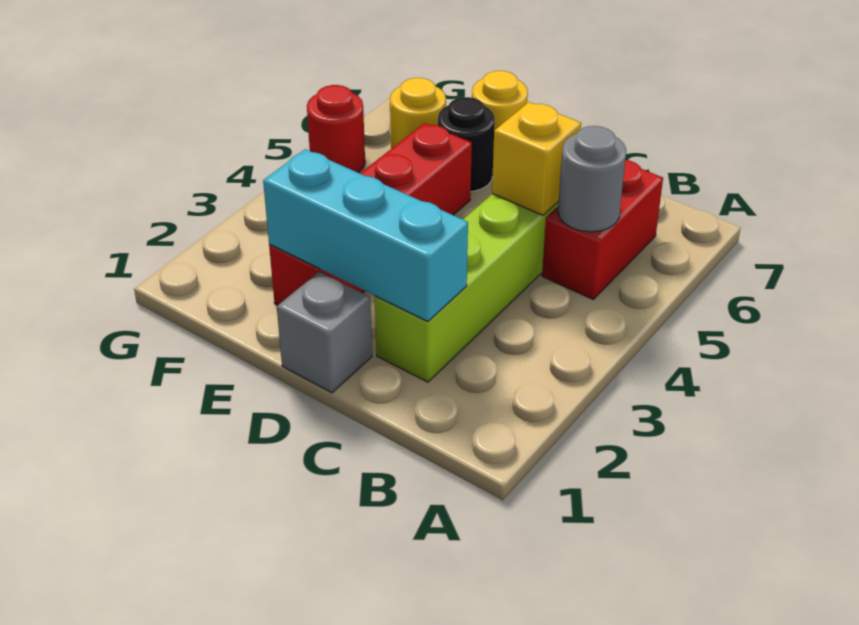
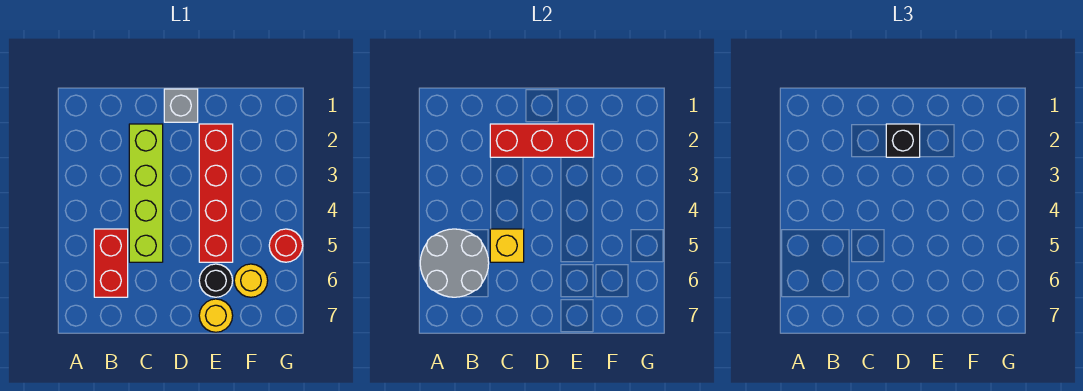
grey 1x1 round brick [558,126,626,232] -> grey 2x2 round brick [420,229,489,297]
cyan 1x3 brick [263,149,468,322] -> red 1x3 brick [490,124,594,157]
none -> black 1x1 brick [886,124,920,157]

